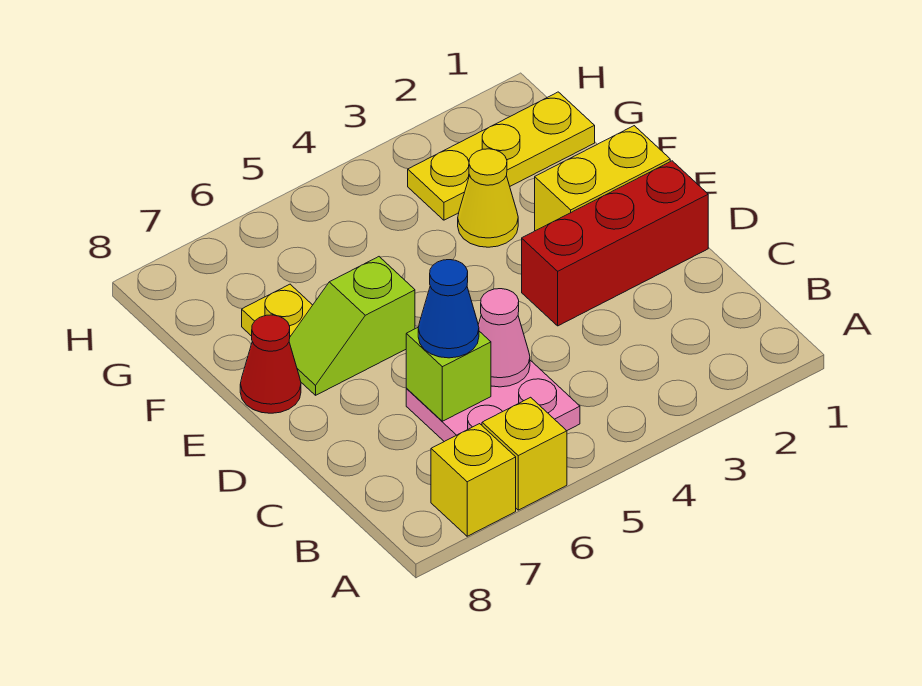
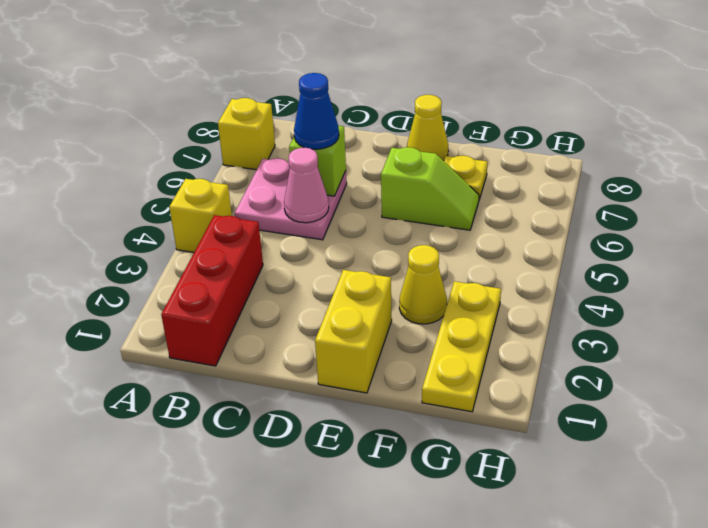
yellow 1x1 brick [482,397,567,510] -> yellow 1x1 brick moved to [169,179,232,252]
red 1x3 brick [522,161,708,326] -> red 1x3 brick moved to [161,215,263,366]
lime 1x2 slope [289,257,415,395] -> lime 1x2 slope turned to [381,147,479,230]
red 1x1 cone [240,315,301,413] -> yellow 1x1 cone [407,95,448,161]

